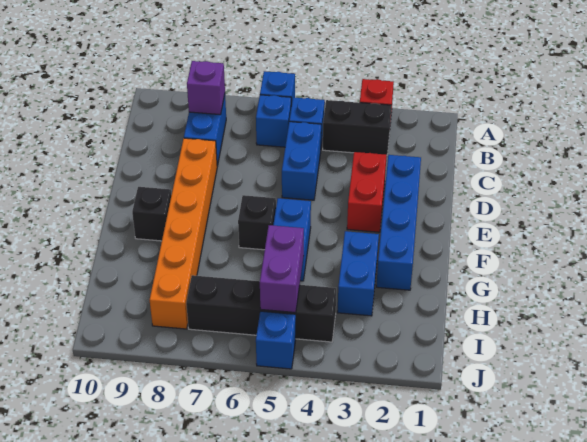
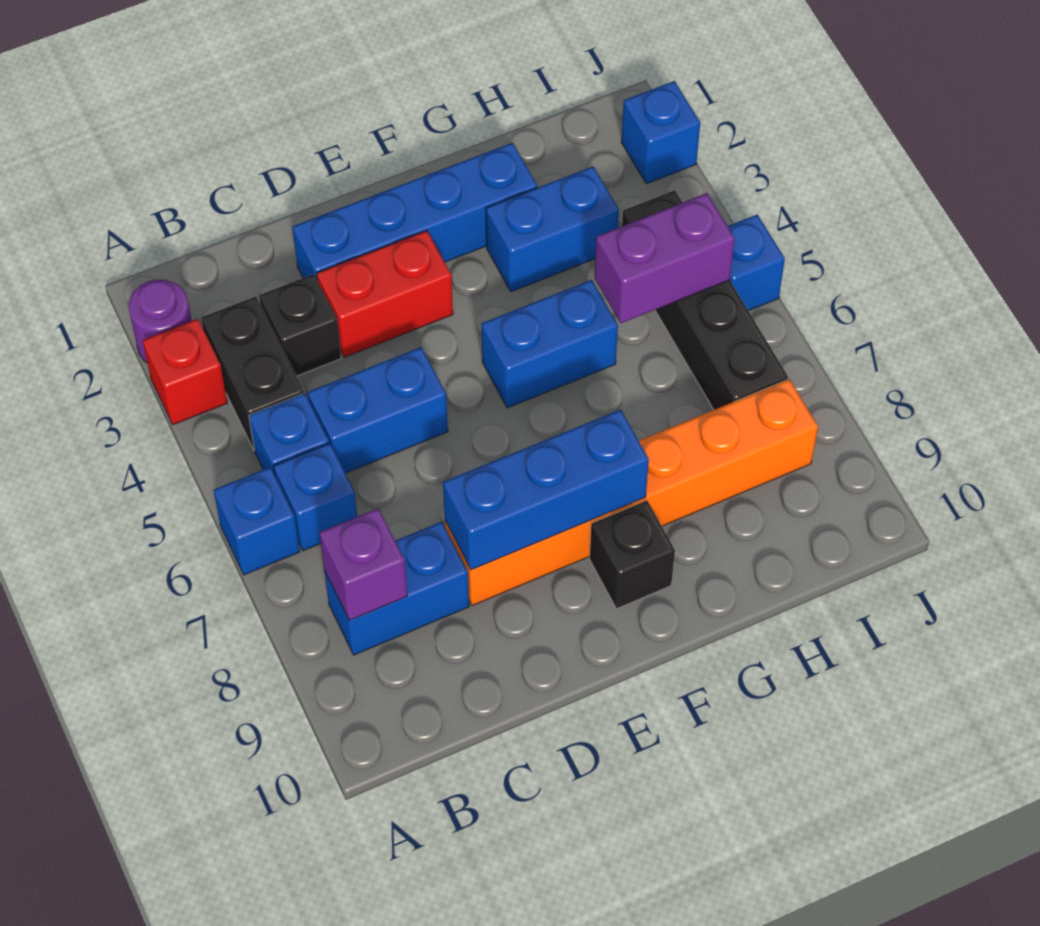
none -> purple 1x1 round brick [128,280,192,363]
none -> blue 1x3 brick [443,410,649,570]
black 1x1 brick [238,195,276,250] -> black 1x1 brick moved to [259,274,341,376]
none -> blue 1x1 brick [621,81,700,184]

